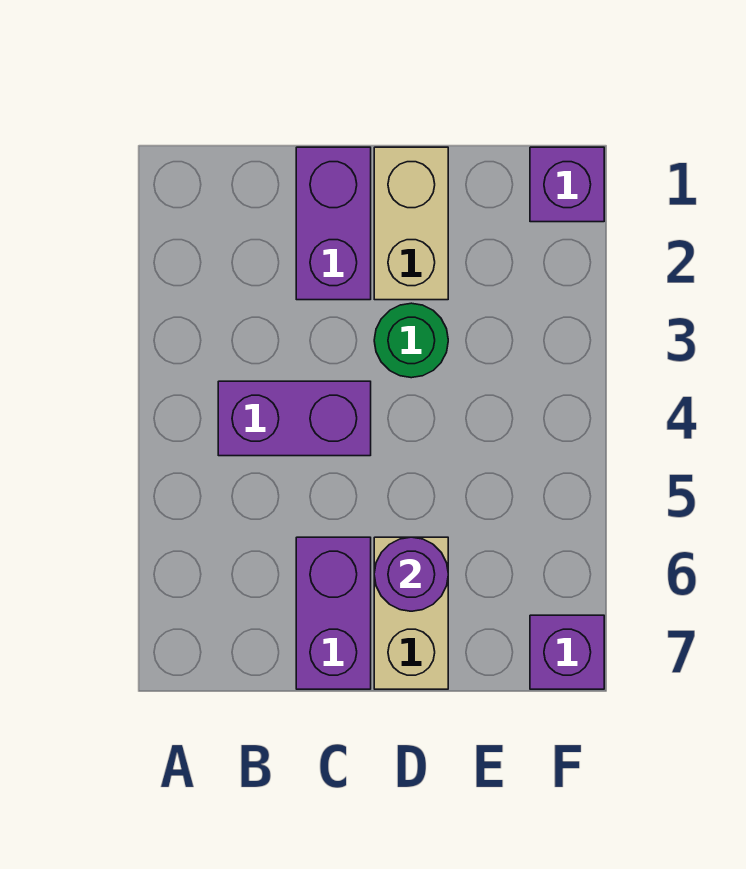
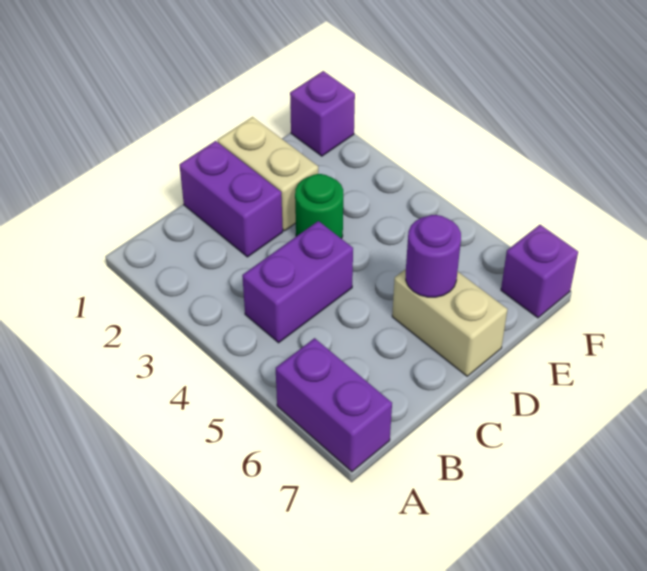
purple 1x2 brick [296,537,371,689] -> purple 1x2 brick moved to [276,338,392,472]

